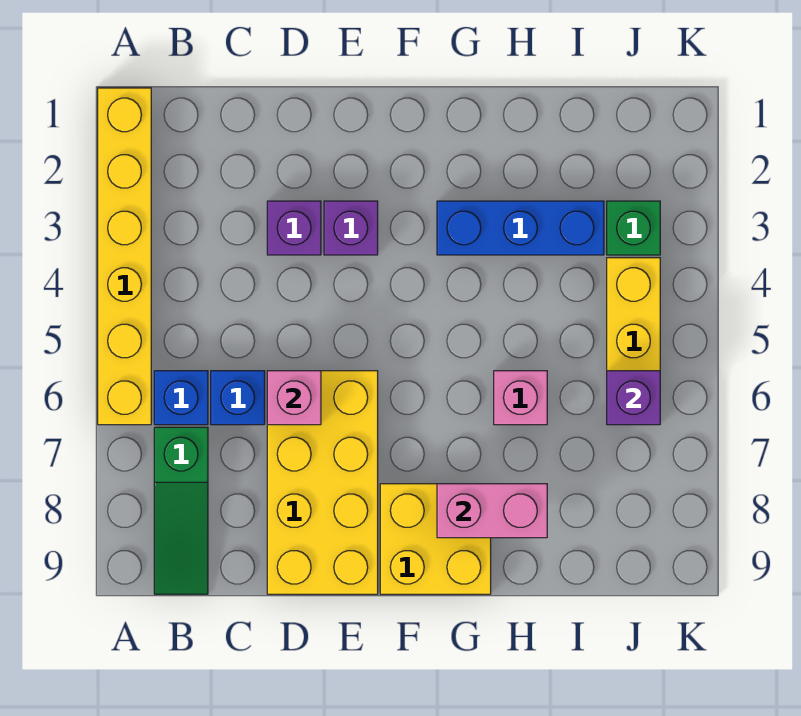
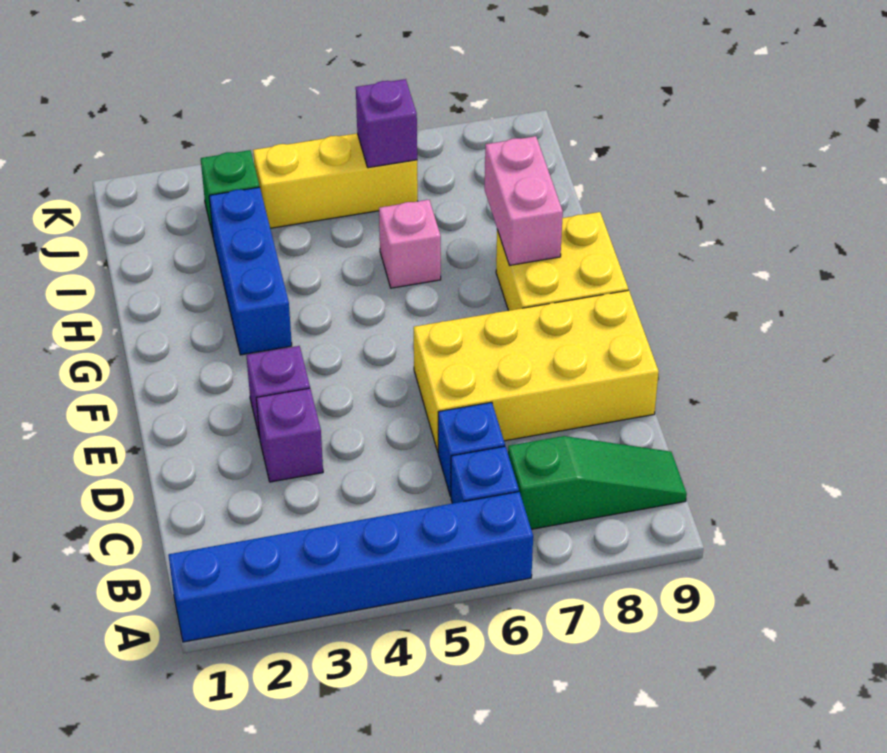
yellow 1x6 brick [98,88,151,425] -> blue 1x6 brick [168,492,533,642]
pink 1x1 brick [267,371,321,425] -> none

